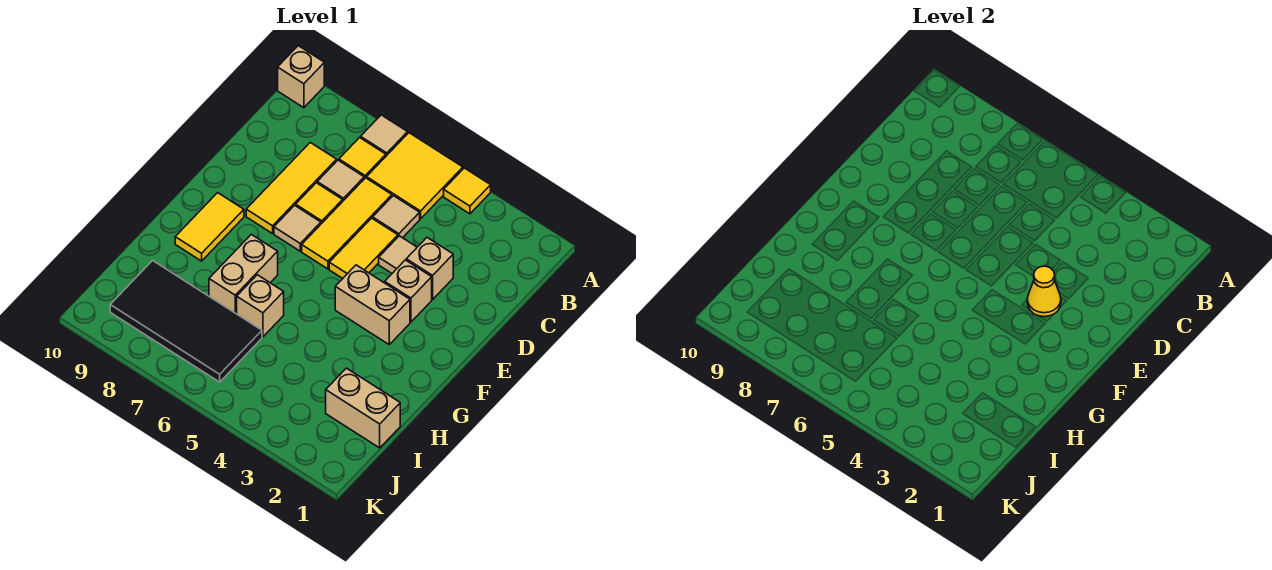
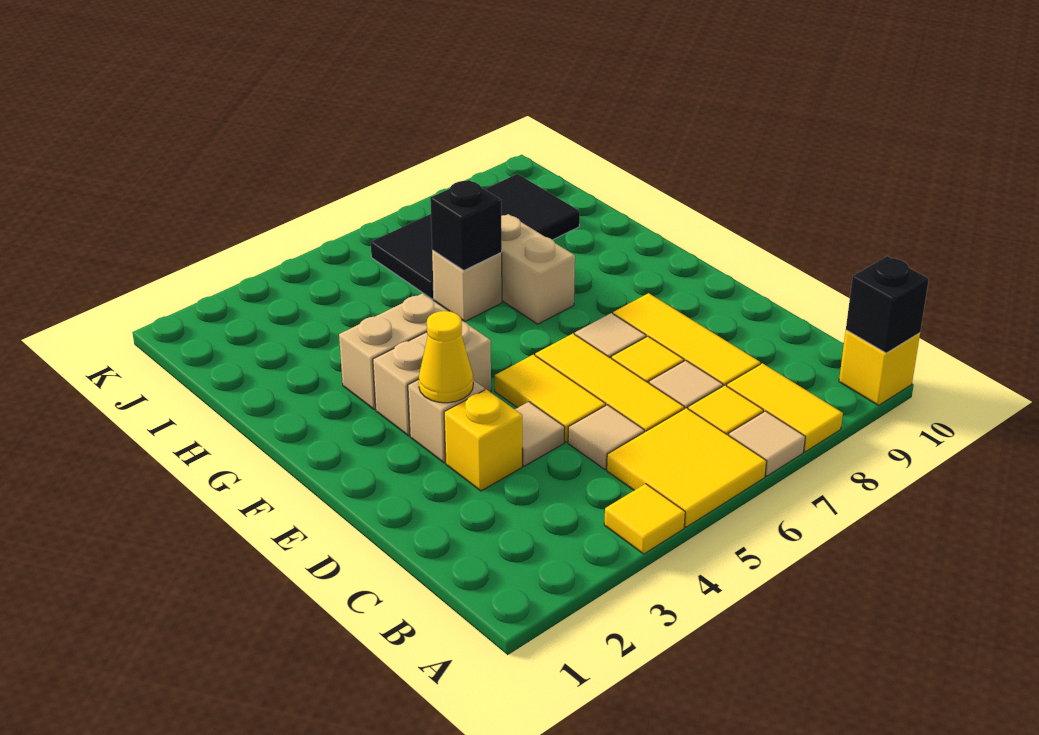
tan 1x1 brick [278,46,324,108] -> yellow 1x1 brick [839,330,920,405]
none -> black 1x1 brick [846,256,929,353]
tan 1x1 brick [406,238,453,299] -> yellow 1x1 brick [444,389,522,491]
yellow 1x2 tile [175,193,244,261] -> yellow 1x2 tile moved to [727,363,843,452]
none -> black 1x1 brick [430,180,502,270]
tan 1x2 brick [326,368,400,448] -> tan 1x2 brick moved to [339,293,448,410]

